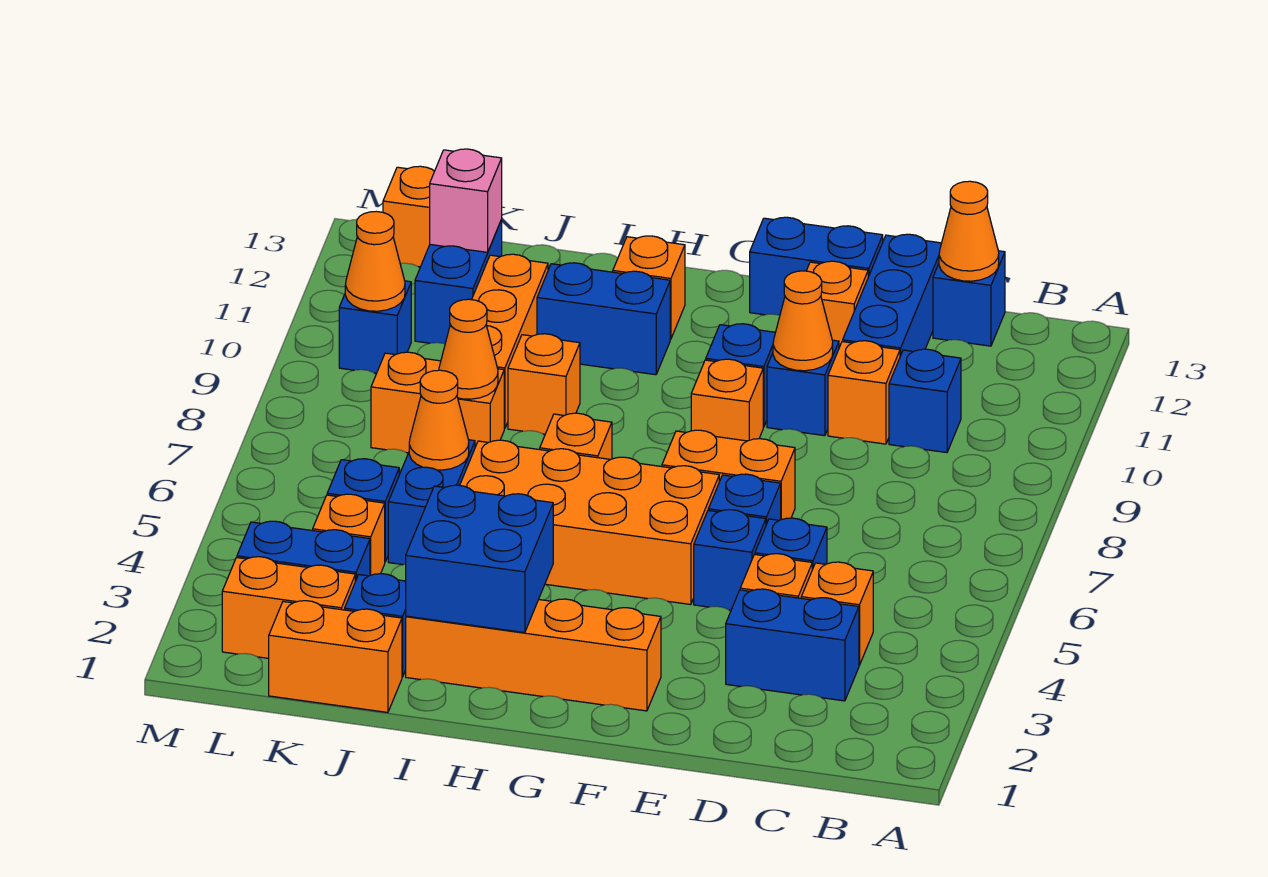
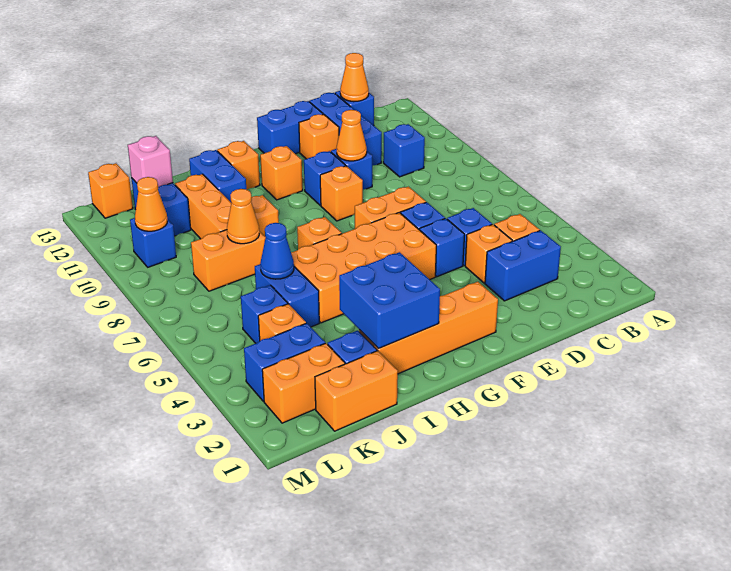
orange 1x1 brick [828,341,900,444] -> orange 1x1 brick moved to [260,146,303,200]
blue 1x2 brick [537,263,670,375] -> blue 1x2 brick turned to [189,150,246,202]
orange 1x1 cone [409,370,469,470] -> blue 1x1 cone [260,223,294,279]

